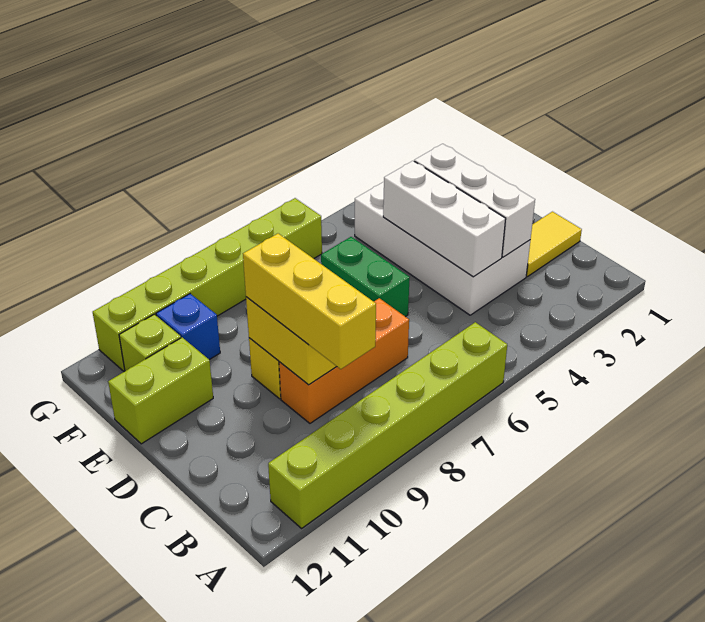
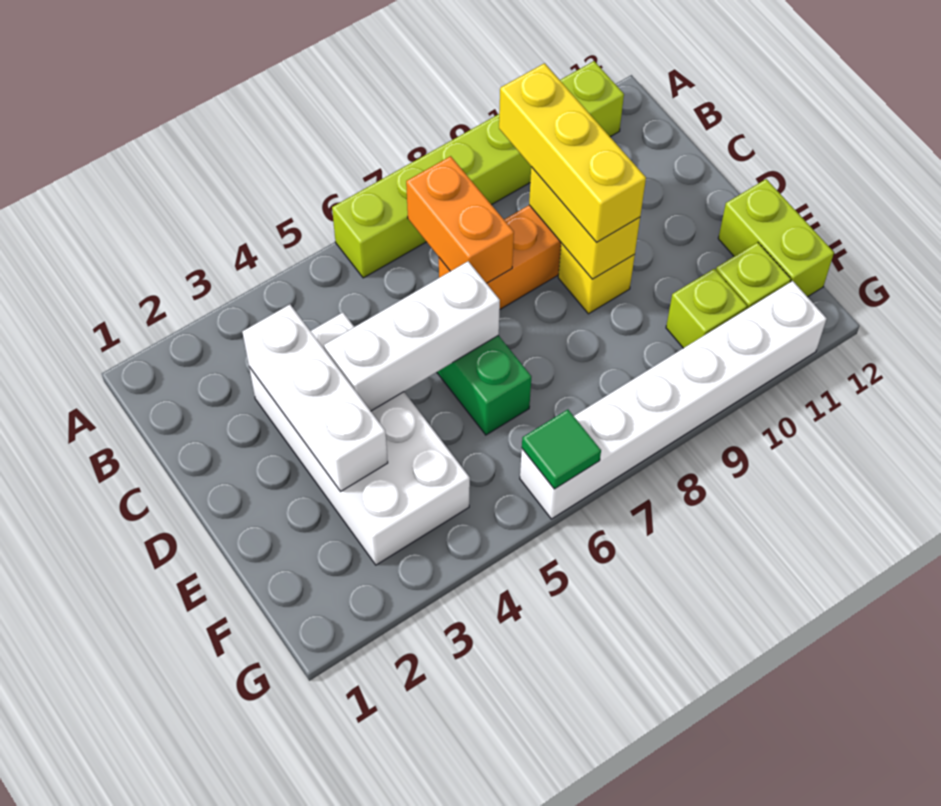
none -> orange 1x2 brick [406,156,514,283]
yellow 1x2 tile [526,212,582,277] -> none
white 1x3 brick [383,161,506,277] -> white 1x3 brick turned to [324,261,500,411]
lime 1x2 brick [108,337,213,444] -> lime 1x2 brick turned to [718,179,834,297]
blue 1x1 brick [156,294,220,360] -> lime 1x1 brick [666,269,747,348]
lime 1x6 brick [93,198,322,371] -> white 1x6 brick [520,281,827,519]
none -> green 1x1 tile [522,410,601,489]

